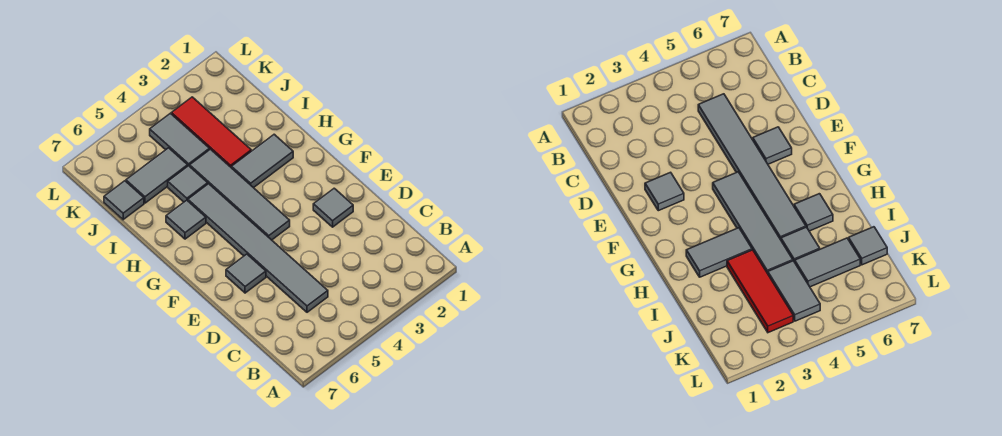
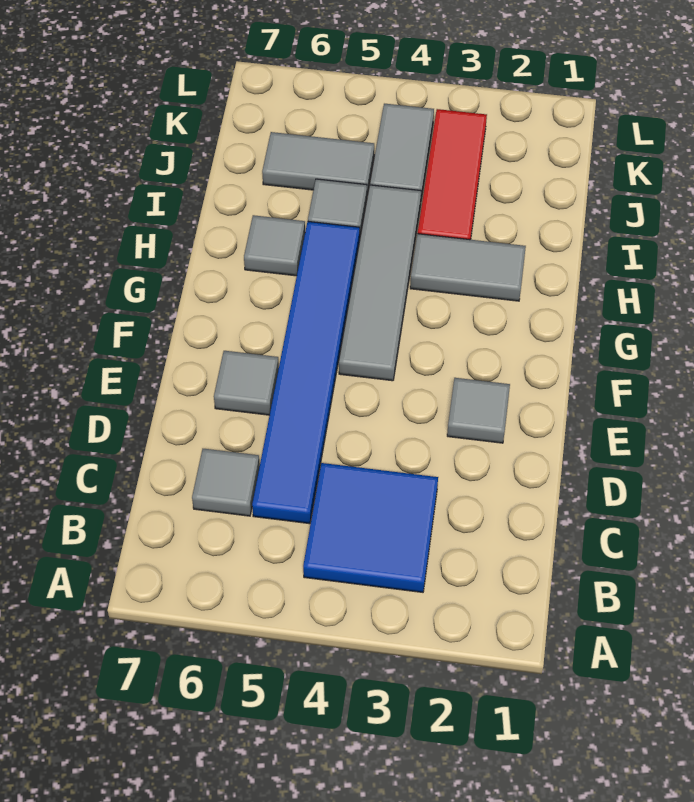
none -> blue 2x2 tile [303,463,438,592]
grey 1x6 tile [188,184,328,312] -> blue 1x6 tile [252,222,360,524]
grey 1x1 tile [104,181,144,220] -> grey 1x1 tile moved to [192,449,260,516]

